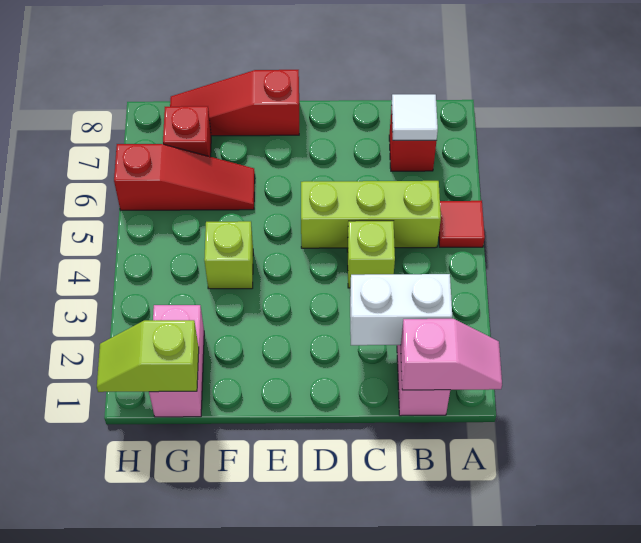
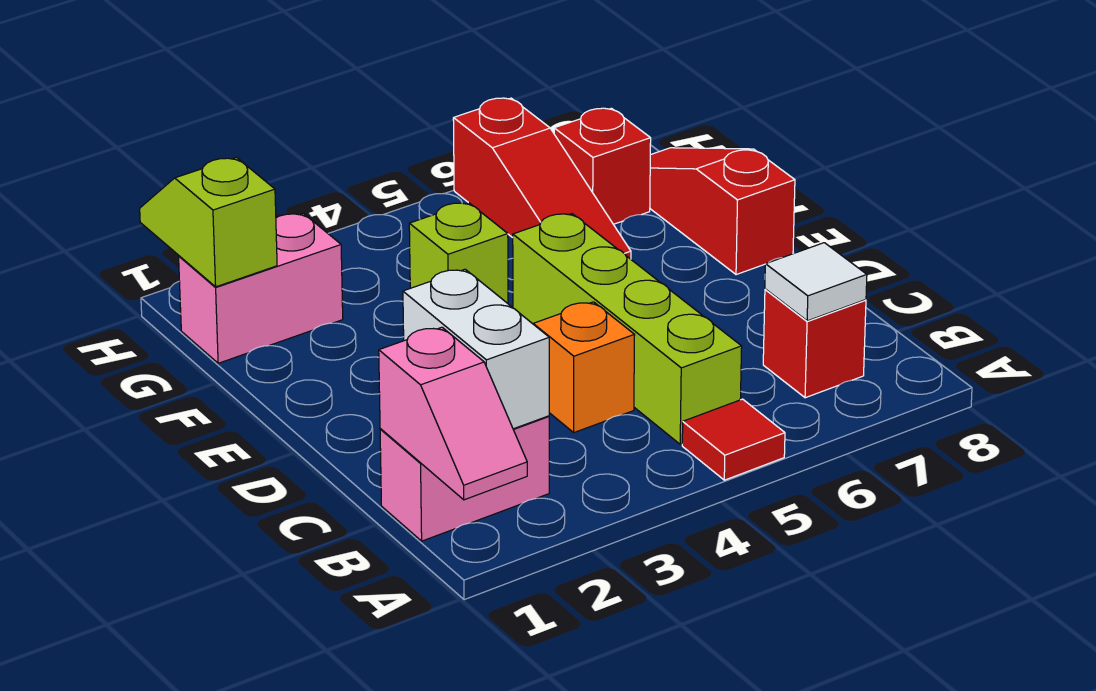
lime 1x3 brick [301,181,441,248] -> lime 1x4 brick [513,214,742,444]
lime 1x1 brick [347,221,395,288] -> orange 1x1 brick [534,302,635,432]

